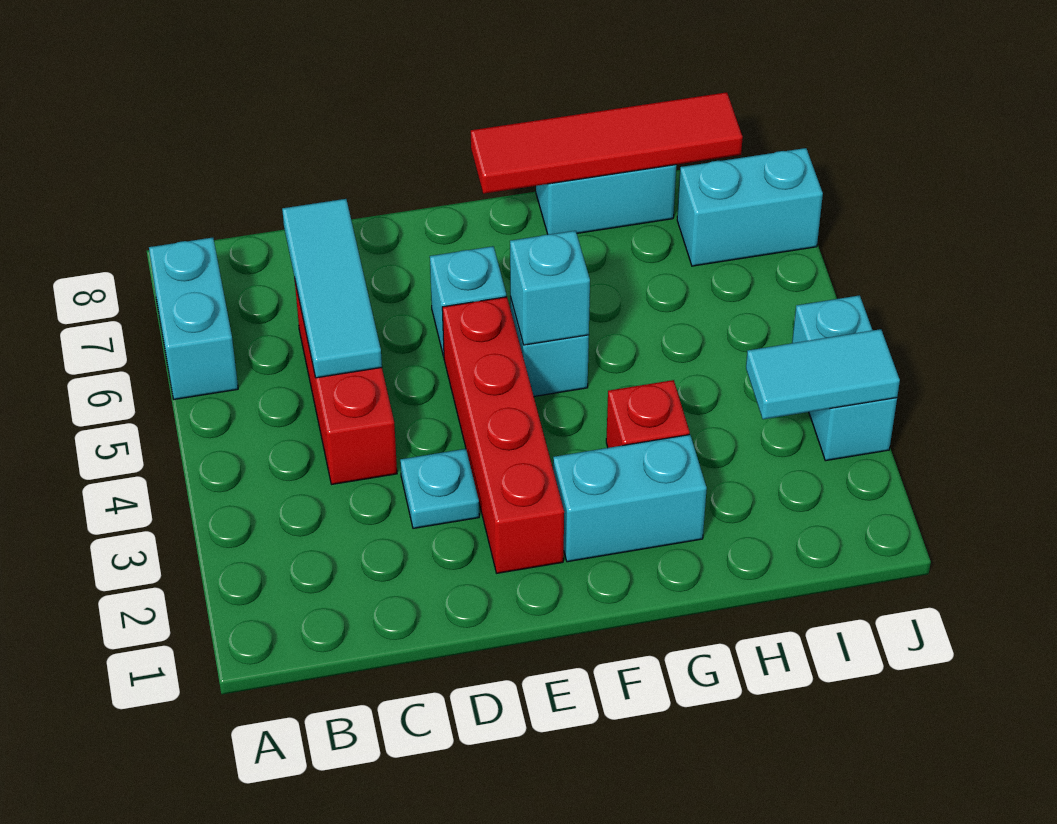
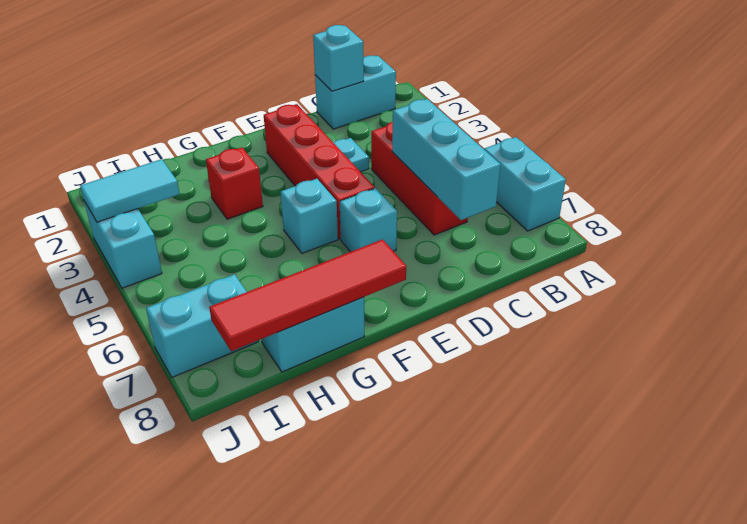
cyan 1x3 tile [282,199,382,378] -> cyan 1x3 brick [392,99,501,220]
cyan 1x2 brick [553,435,707,562] -> cyan 1x2 brick moved to [315,55,396,129]
cyan 1x1 brick [510,231,590,345] -> cyan 1x1 brick moved to [313,25,364,91]

